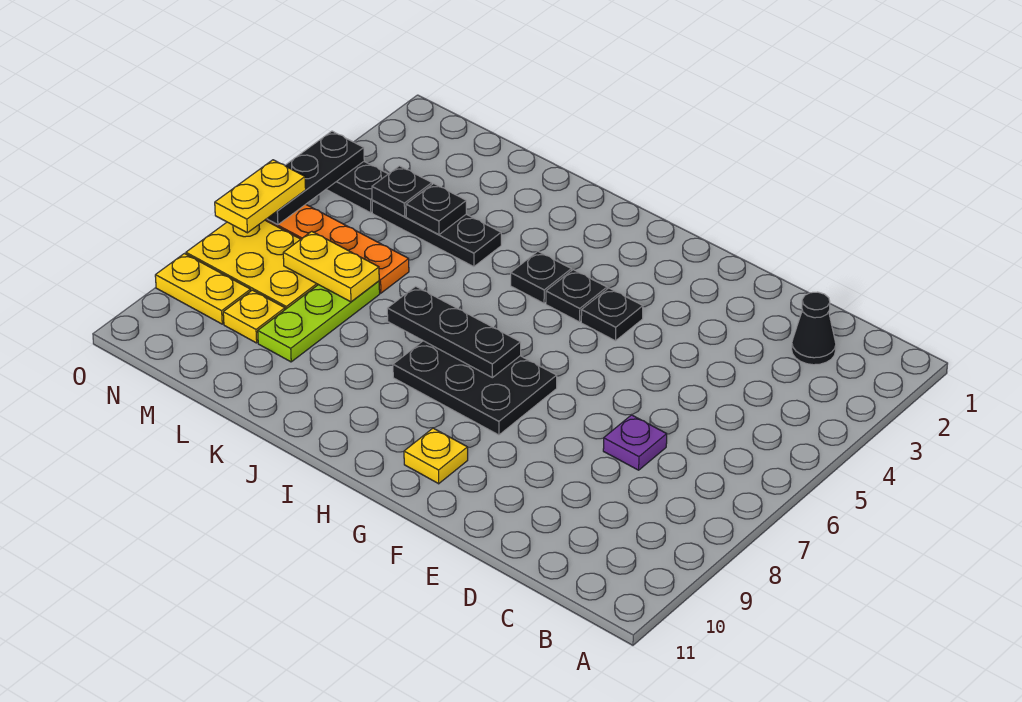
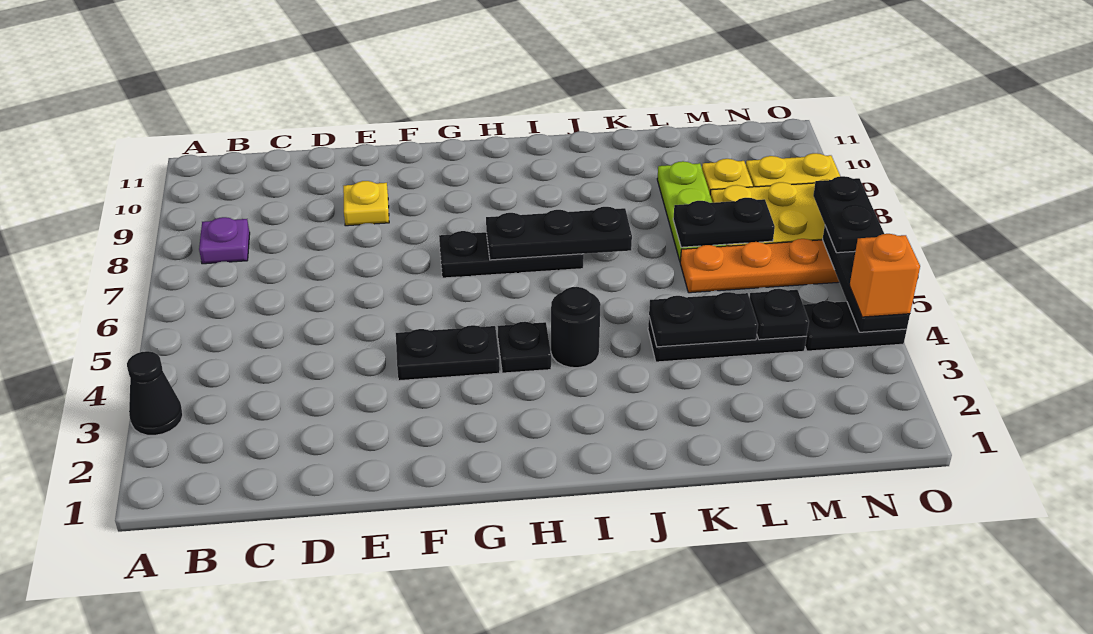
black 1x1 cone [792,292,836,365] -> black 1x1 cone moved to [127,351,183,435]
purple 1x1 plate [603,415,667,470] -> purple 1x1 plate moved to [199,217,250,264]
black 1x1 plate [581,288,643,341] -> black 1x2 plate [396,325,500,381]
black 2x3 plate [393,341,557,435] -> black 1x3 plate [439,231,584,278]
yellow 1x1 plate [404,428,468,484] -> yellow 1x1 plate moved to [343,181,389,226]
black 1x1 plate [511,251,571,303] -> black 1x1 round brick [551,287,601,368]
black 1x1 plate [406,184,466,235] -> black 1x2 plate [649,292,758,347]
yellow 1x2 plate [283,231,379,302] -> black 1x2 plate [673,198,775,247]
none -> orange 1x1 brick [850,234,920,317]
yellow 1x2 plate [215,160,306,233] -> black 1x2 plate [813,176,884,253]

